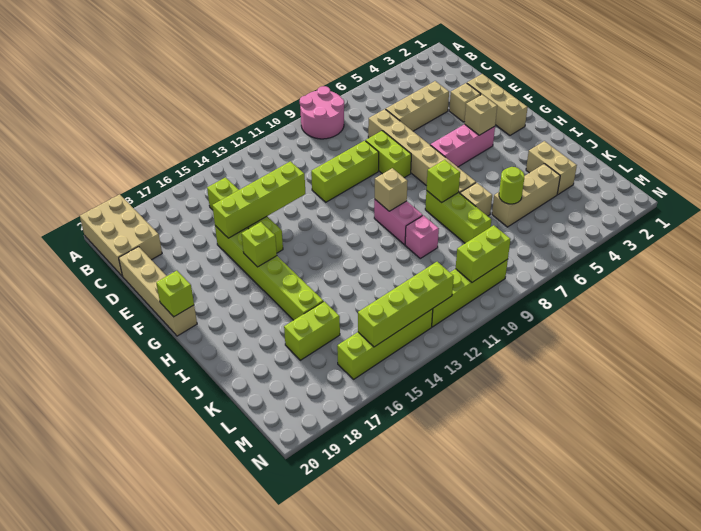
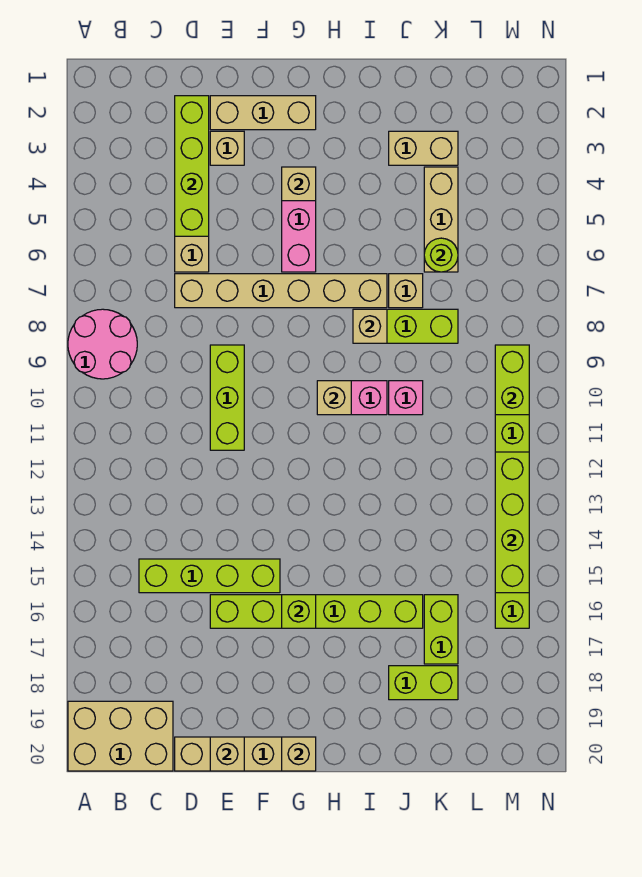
lime 1x2 brick [366,131,411,178] -> lime 1x2 brick moved to [389,666,458,700]
lime 1x4 brick [212,161,305,238] -> lime 1x4 brick moved to [175,96,209,236]
none -> tan 1x1 brick [210,737,244,771]
lime 1x1 brick [156,271,194,317] -> tan 1x1 brick [282,737,316,771]
lime 1x1 brick [426,160,460,203] -> tan 1x1 brick [353,309,387,343]

